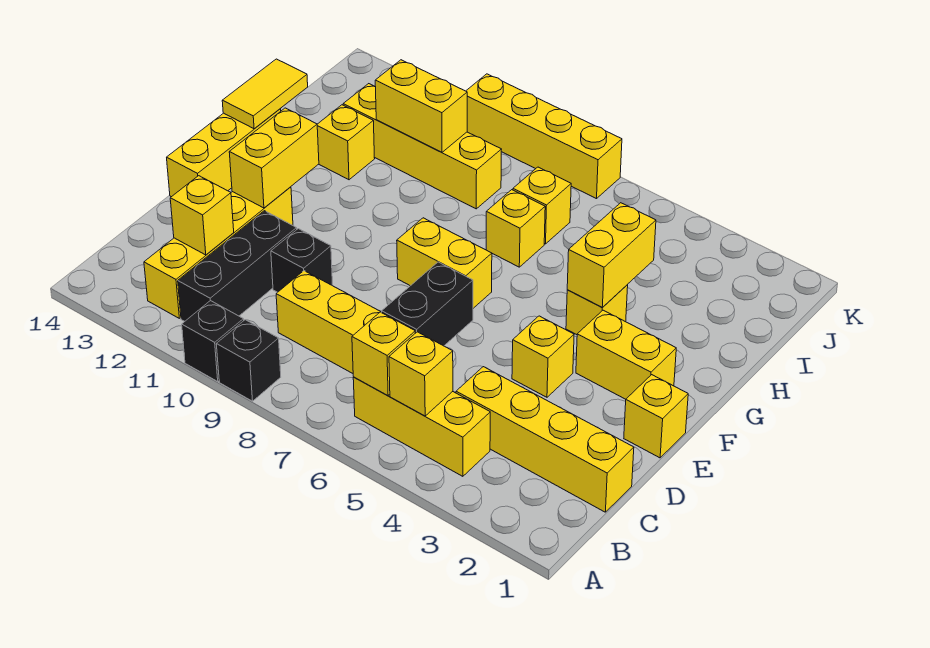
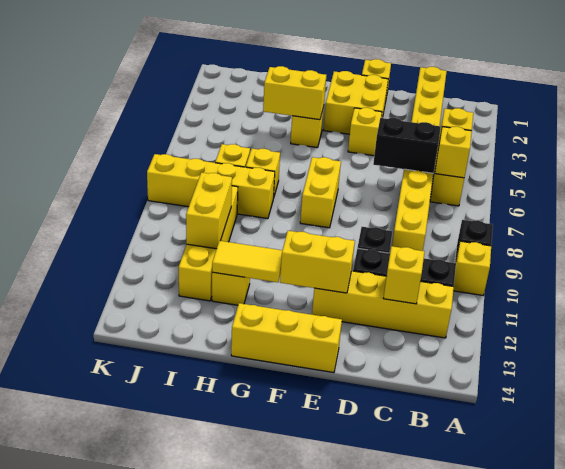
black 1x1 brick [182,300,244,381] -> yellow 1x1 brick [453,241,491,295]
yellow 1x2 brick [576,310,676,399] -> yellow 2x2 brick [323,71,388,134]
yellow 1x2 tile [222,59,308,129] -> yellow 1x2 tile moved to [212,241,282,282]
yellow 1x4 brick [466,74,622,199] -> yellow 1x4 brick turned to [147,154,275,219]

